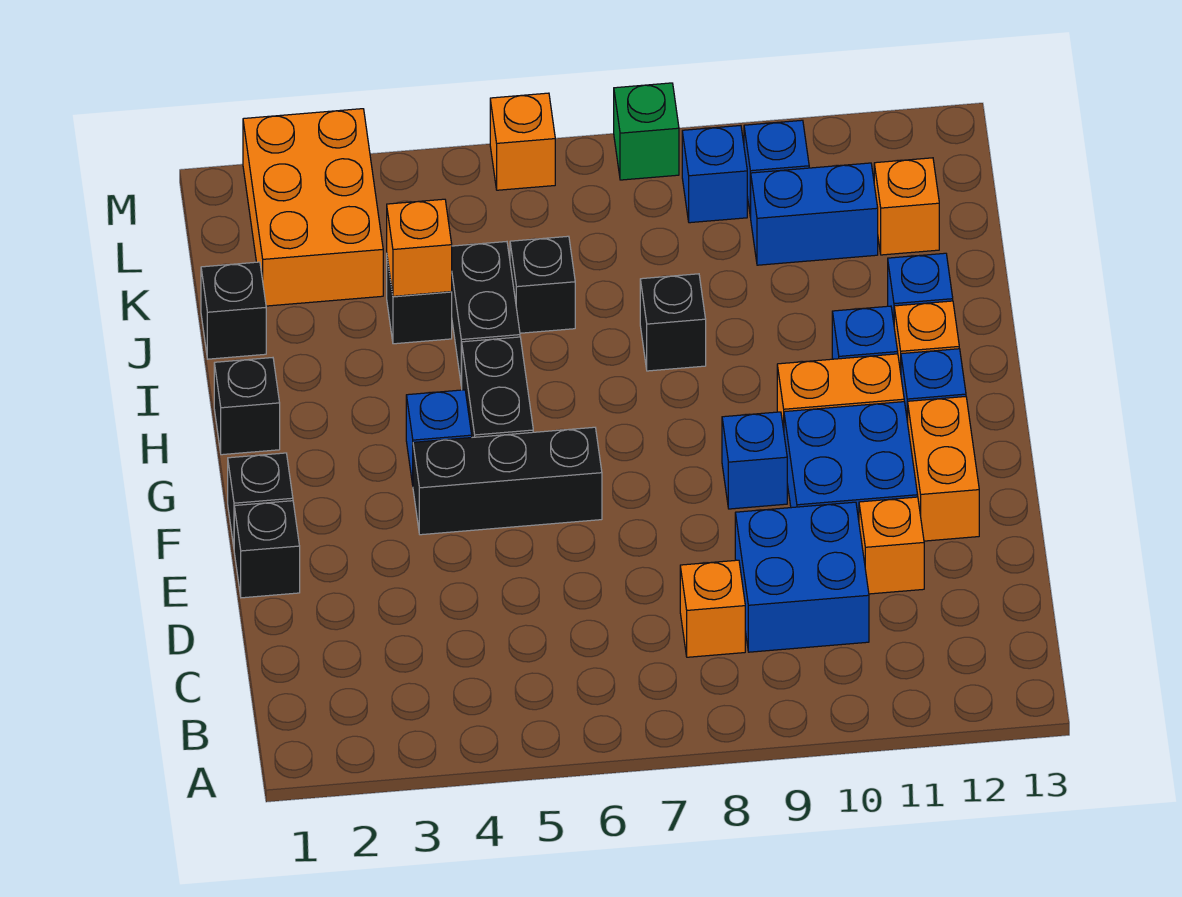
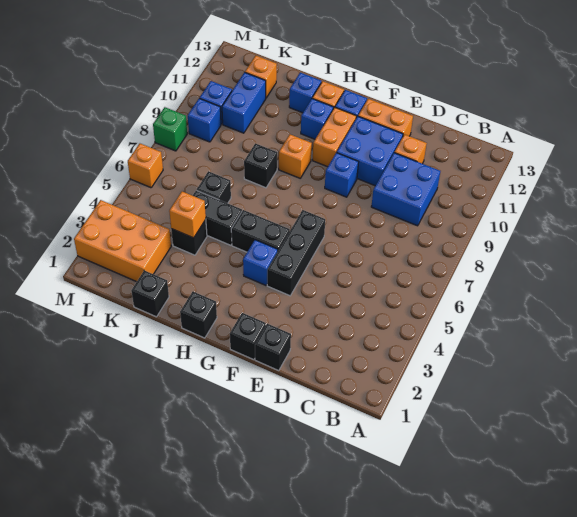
orange 1x1 brick [680,560,745,657] -> orange 1x1 brick moved to [279,134,312,178]

